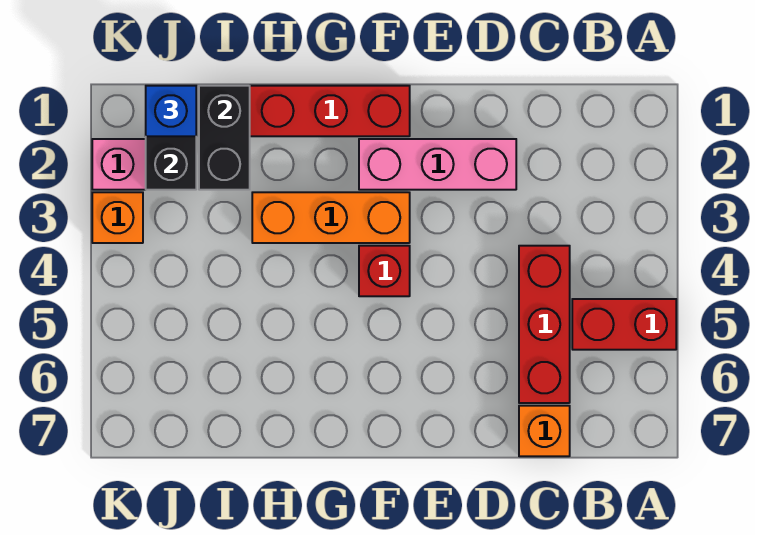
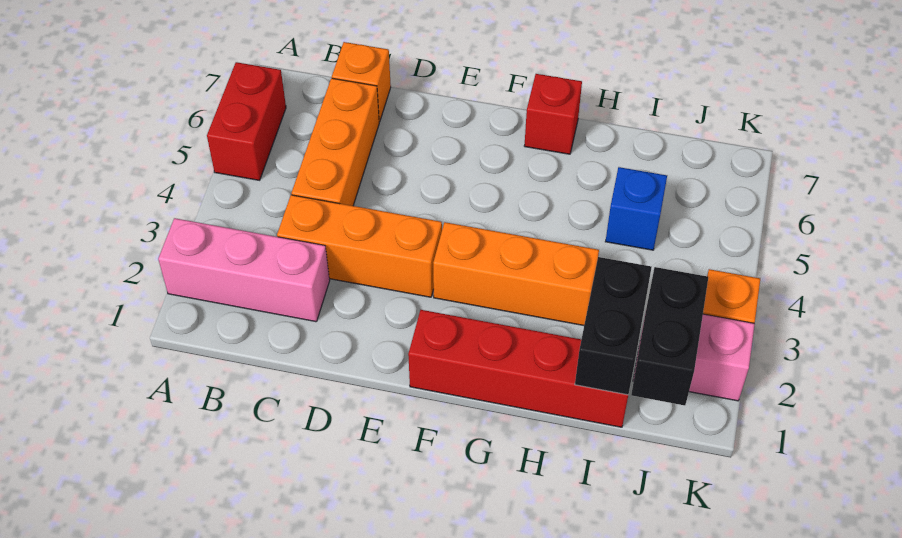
red 1x2 brick [572,299,676,350] -> red 1x2 brick turned to [207,62,286,180]
none -> orange 1x3 brick [277,195,442,297]
red 1x3 brick [519,246,570,403] -> orange 1x3 brick [292,78,379,206]
pink 1x3 brick [359,139,516,190] -> pink 1x3 brick moved to [158,218,330,322]
red 1x1 brick [359,246,410,296] -> red 1x1 brick moved to [524,74,582,154]
blue 1x1 brick [146,86,196,136] -> blue 1x1 brick moved to [605,167,667,250]

